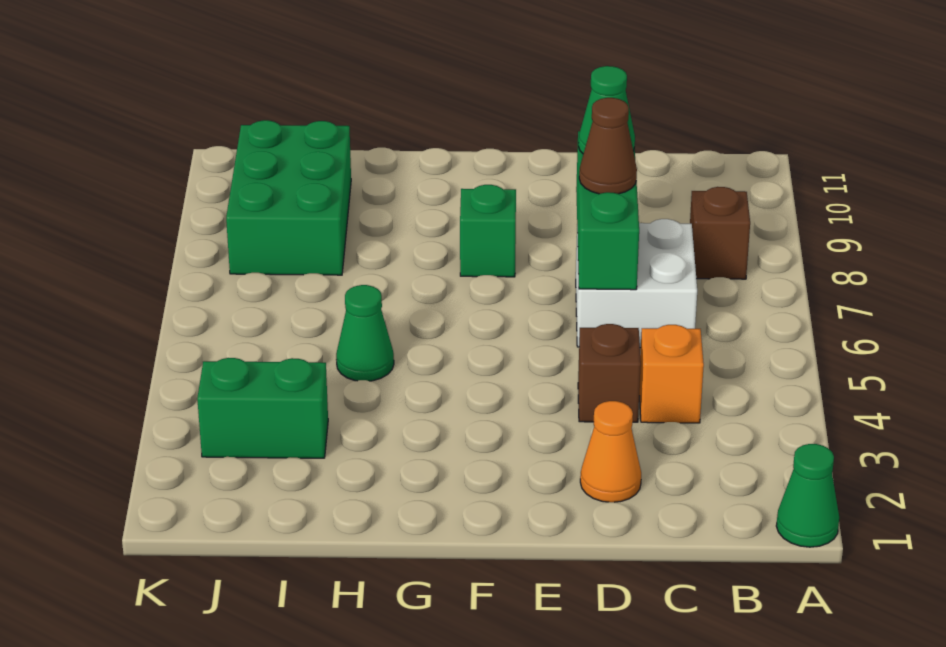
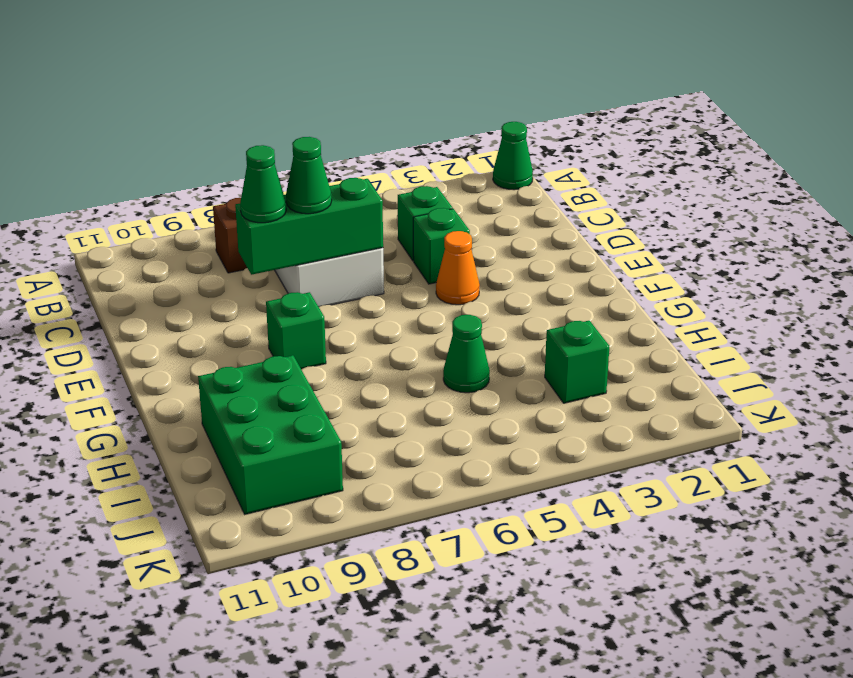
orange 1x1 brick [639,325,704,423] -> green 1x1 brick [398,186,453,261]
orange 1x1 cone [580,401,641,502] -> orange 1x1 cone moved to [436,231,480,305]
brown 1x1 brick [578,324,641,422] -> green 1x1 brick [413,208,470,284]
brown 1x1 cone [579,98,637,194] -> green 1x1 cone [286,137,332,214]
green 1x2 brick [197,358,328,458] -> green 1x1 brick [545,320,610,403]
green 2x3 brick [226,120,351,275] -> green 2x3 brick turned to [198,355,343,514]

